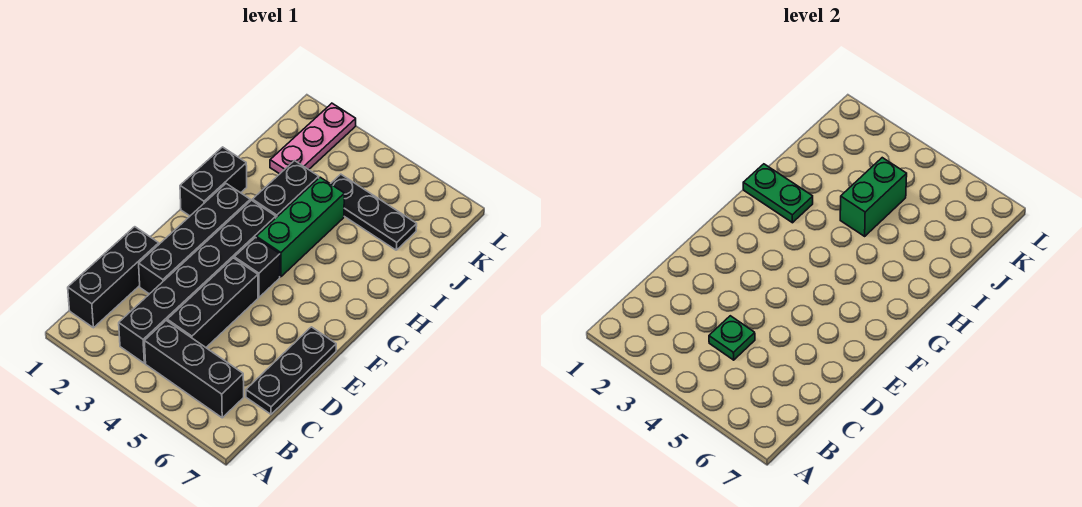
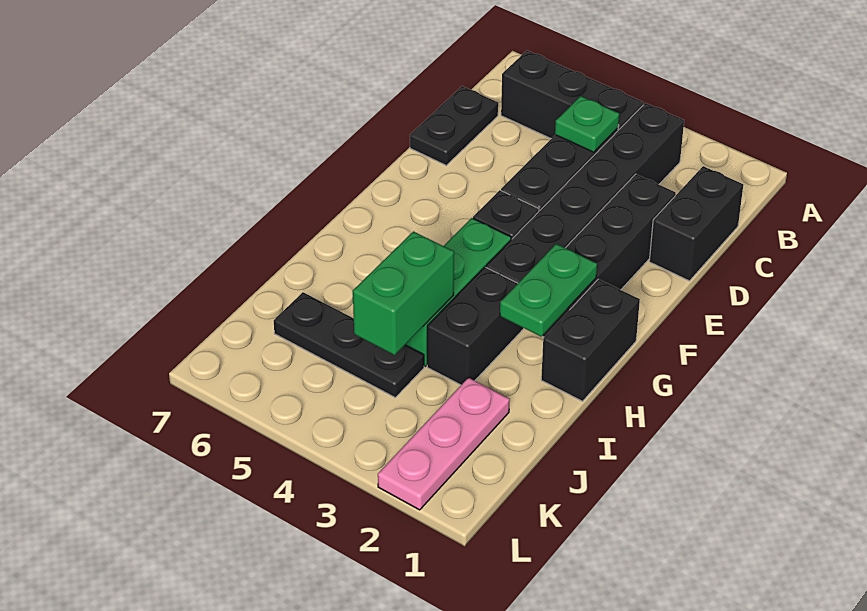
black 1x3 brick [68,227,159,328] -> black 1x2 brick [649,166,743,281]
black 1x3 plate [246,327,336,414] -> black 1x2 plate [410,86,498,165]
green 1x2 plate [743,164,813,223] -> green 1x2 plate turned to [500,244,597,336]

